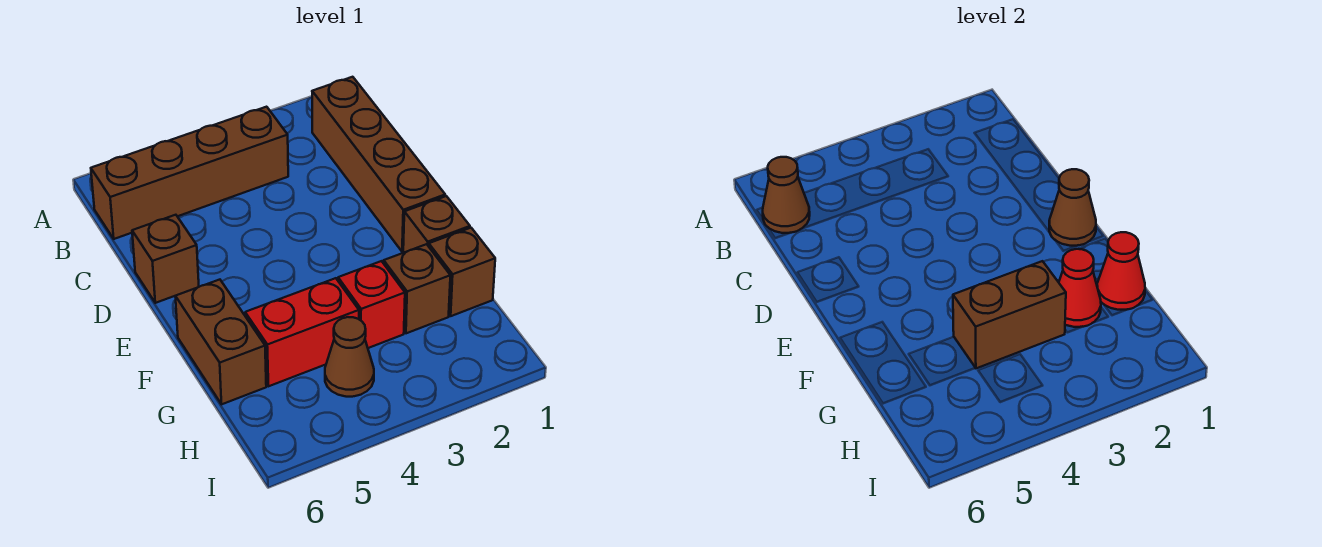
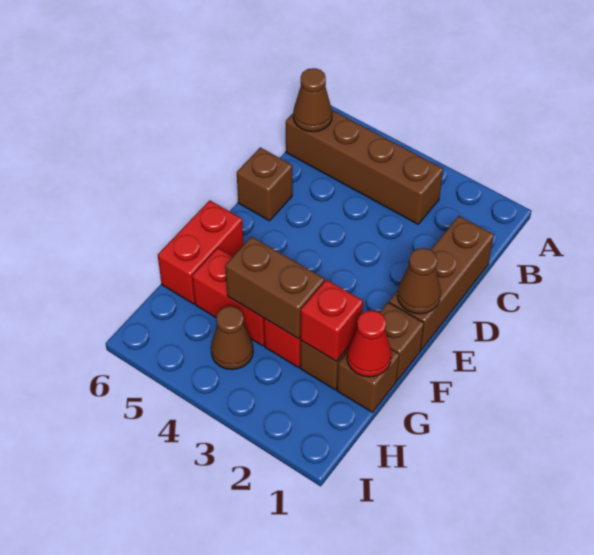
brown 1x4 brick [312,77,445,252] -> brown 1x3 brick [389,216,494,350]
brown 1x2 brick [175,280,266,404] -> red 1x2 brick [158,200,244,304]
red 1x1 cone [1059,249,1101,327] -> red 1x1 brick [301,280,363,361]

